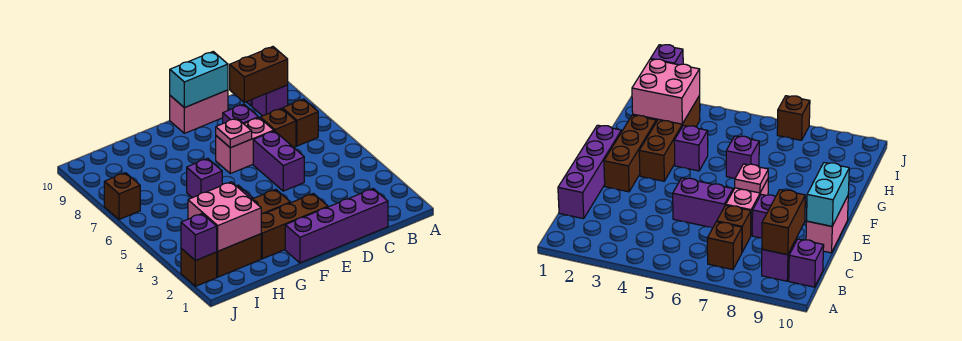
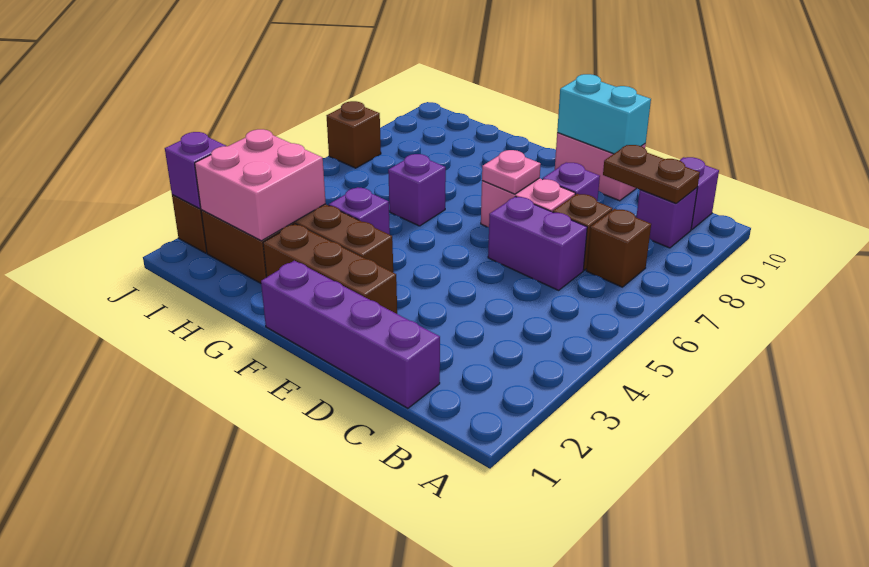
brown 1x2 brick [230,47,288,102] -> brown 1x2 plate [603,145,700,203]
purple 1x2 brick [253,131,304,191] -> purple 1x2 brick turned to [488,197,587,290]

